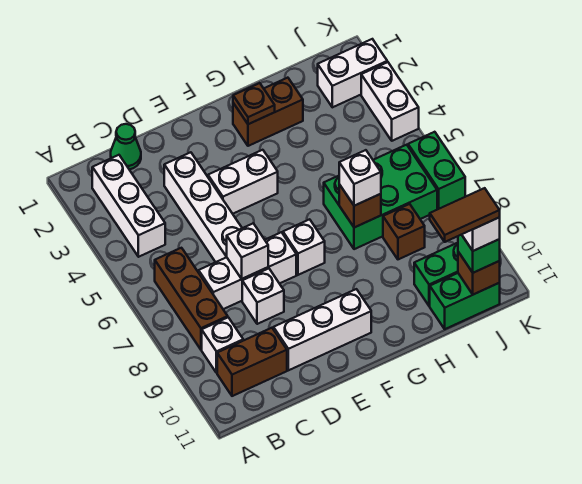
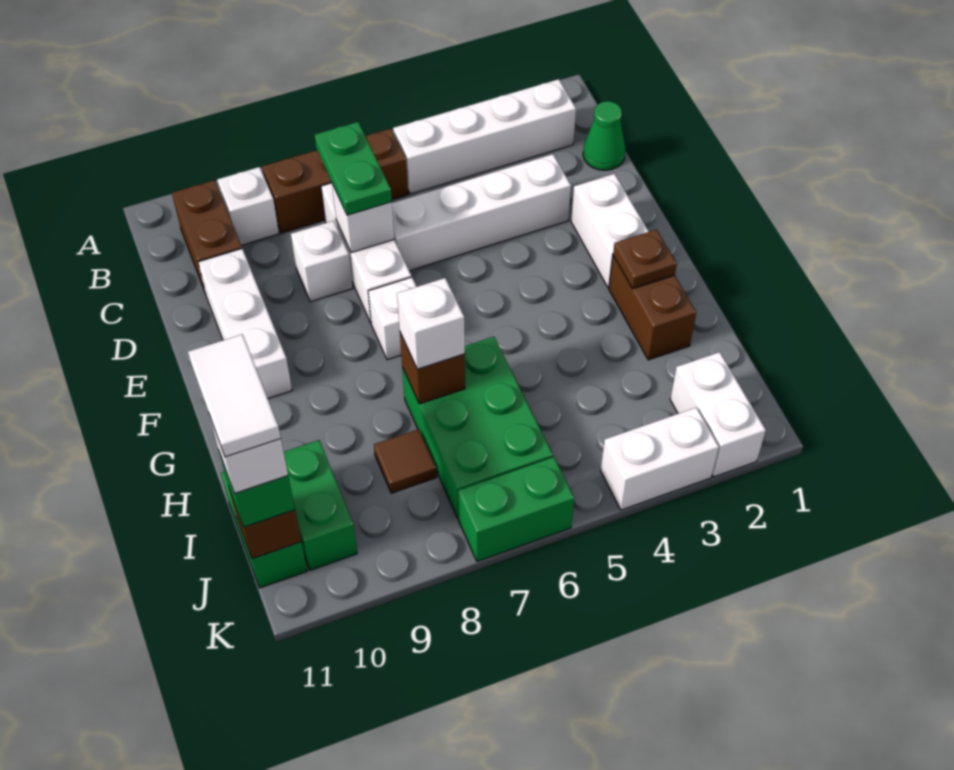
white 1x3 brick [92,155,165,257] -> white 1x4 brick [393,79,576,194]
none -> green 1x2 plate [315,122,392,215]
white 1x2 brick [208,150,278,214] -> white 1x2 brick moved to [571,174,649,288]
brown 1x1 brick [383,204,425,259] -> brown 1x1 tile [374,429,437,493]
brown 1x2 tile [430,188,500,242] -> white 1x2 tile [188,334,281,457]

